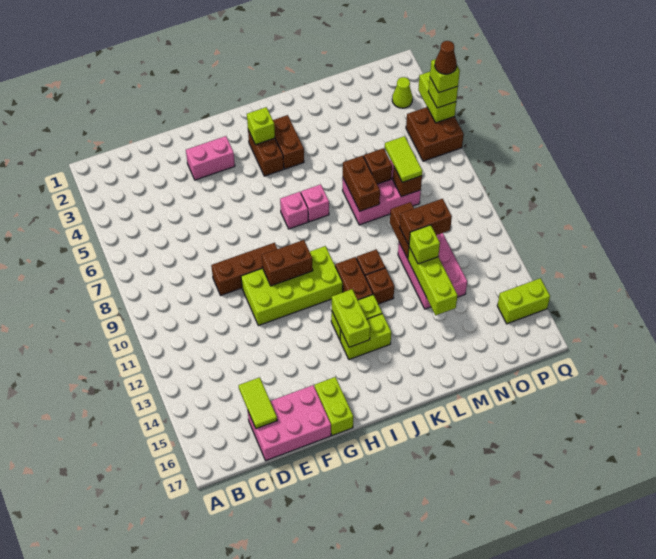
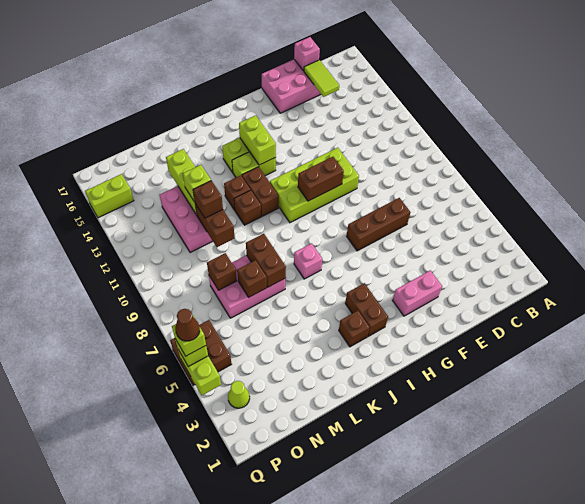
brown 1x3 brick [211,243,277,295] -> brown 1x3 brick moved to [347,198,410,251]
lime 1x2 brick [315,377,353,436] -> none
lime 1x1 brick [247,107,275,145] -> none
pink 1x1 brick [280,192,308,229] -> pink 1x1 brick moved to [294,37,320,71]
brown 1x2 brick [273,115,304,169] -> brown 1x1 brick [339,311,370,347]
brown 1x2 brick [400,199,452,245] -> brown 1x1 brick [193,181,223,218]
lime 1x2 tile [385,136,422,182] -> none

